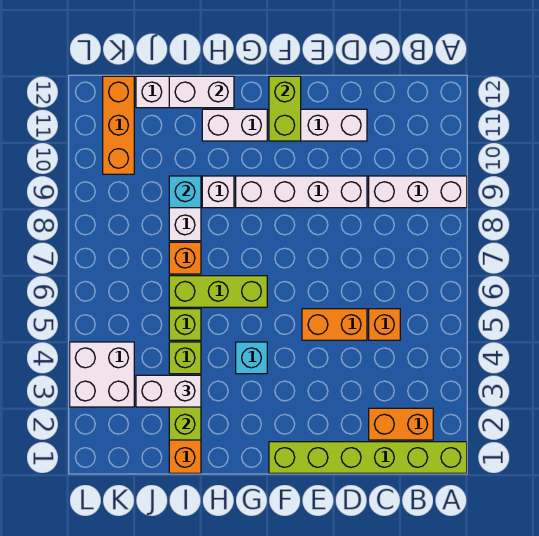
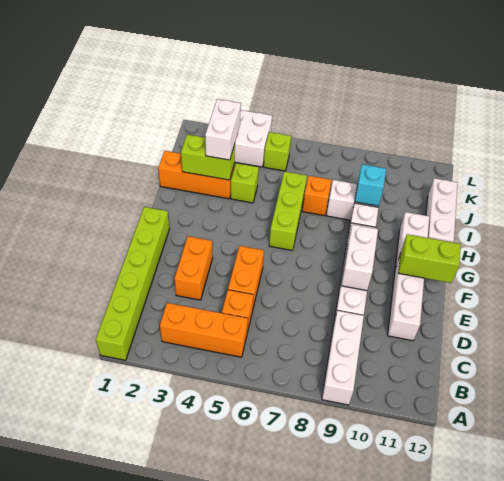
orange 1x2 brick [369,408,433,440] -> orange 1x2 brick moved to [175,236,213,300]
cyan 1x1 brick [236,342,267,374] -> none
white 1x2 brick [169,76,234,108] -> white 1x2 brick moved to [341,225,378,291]
lime 1x1 brick [169,309,201,340] -> lime 1x1 brick moved to [264,132,291,171]
orange 1x3 brick [103,76,134,174] -> orange 1x3 brick moved to [160,303,248,357]

